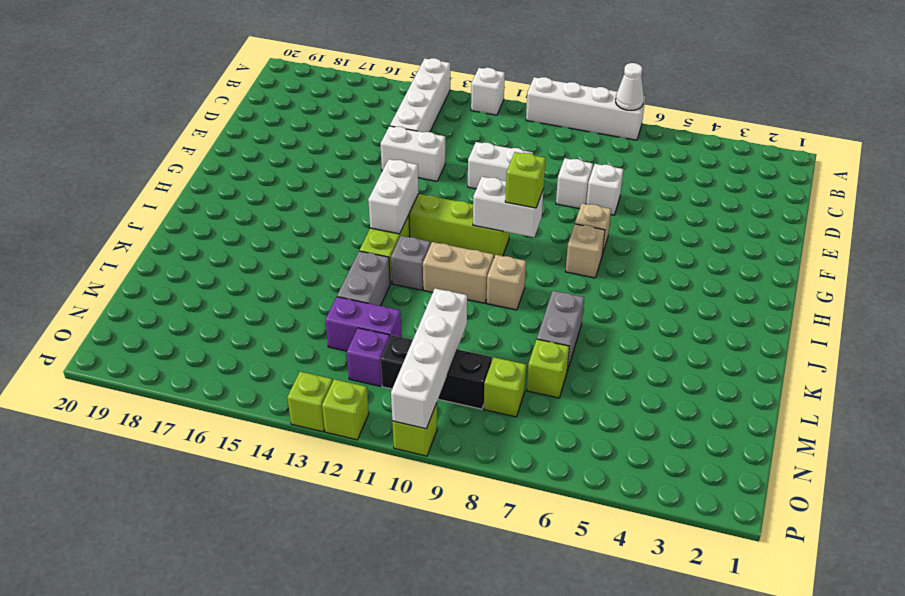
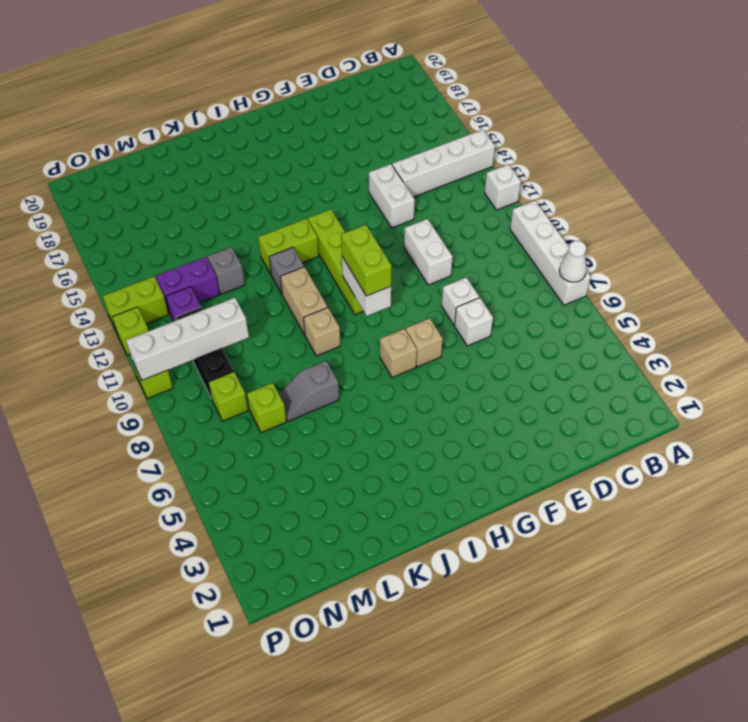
lime 1x1 brick [505,152,546,208] -> lime 1x2 brick [341,225,392,296]
white 1x2 brick [368,159,419,234] -> none
grey 1x2 brick [537,291,584,371] -> grey 1x2 slope [279,361,339,421]
grey 1x2 brick [337,251,391,306] -> grey 1x1 brick [207,247,245,294]
purple 1x2 brick [325,297,401,351] -> purple 1x2 brick turned to [156,257,220,313]
lime 1x1 brick [287,372,333,432] -> lime 1x2 brick [103,277,169,332]

